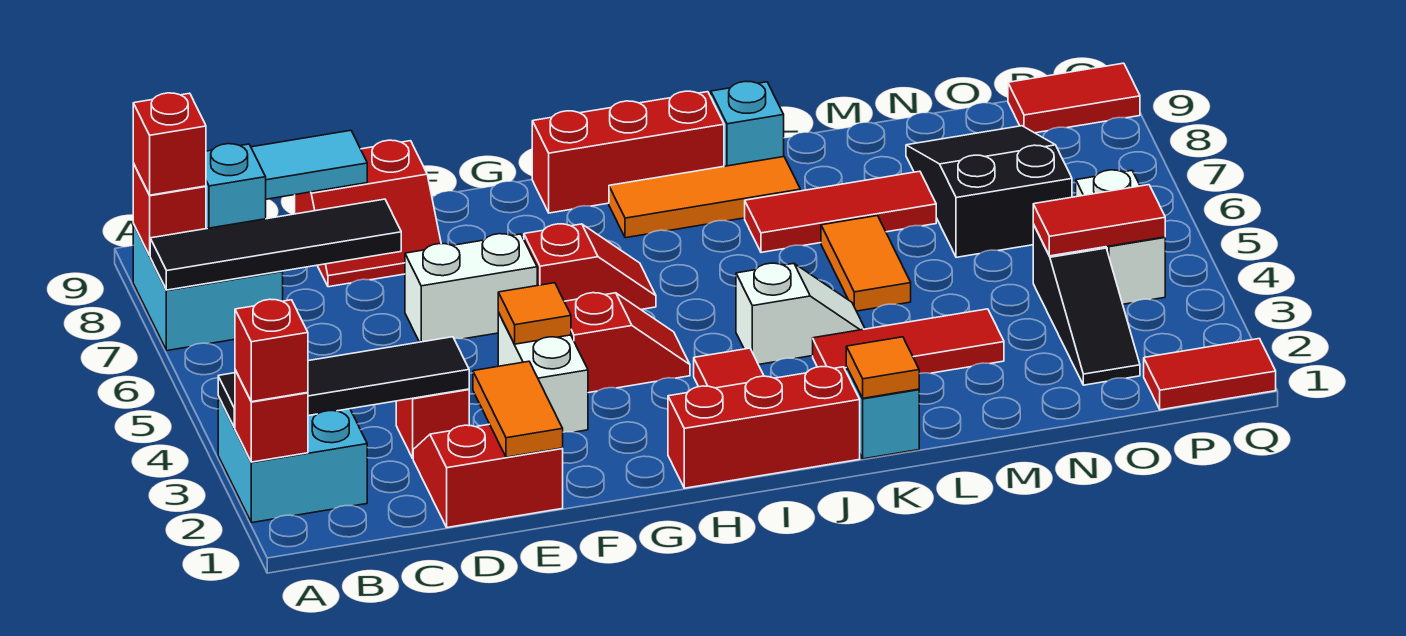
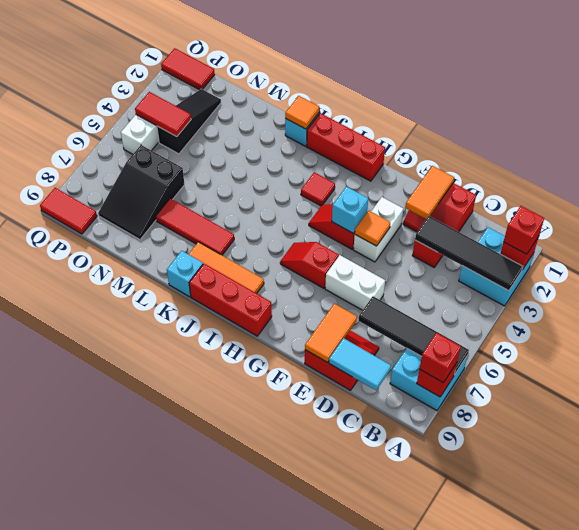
cyan 1x1 brick [206,144,266,229] -> cyan 1x1 brick moved to [332,187,368,234]
white 1x2 slope [736,263,865,365] -> none
red 1x3 tile [813,309,1004,374] -> none
orange 1x2 tile [821,216,911,311] -> orange 1x2 tile moved to [305,304,357,362]

